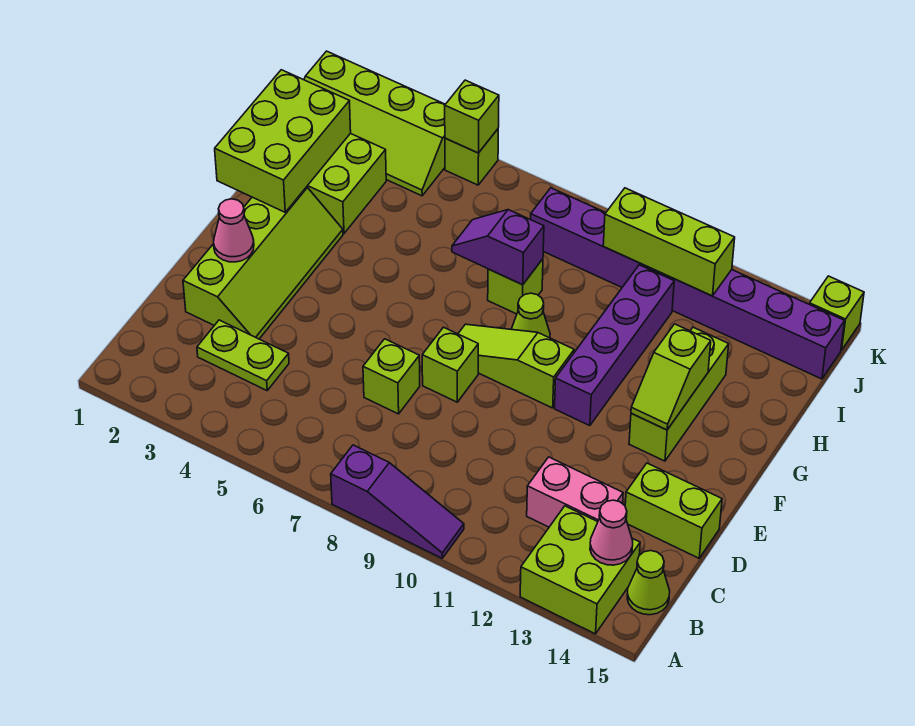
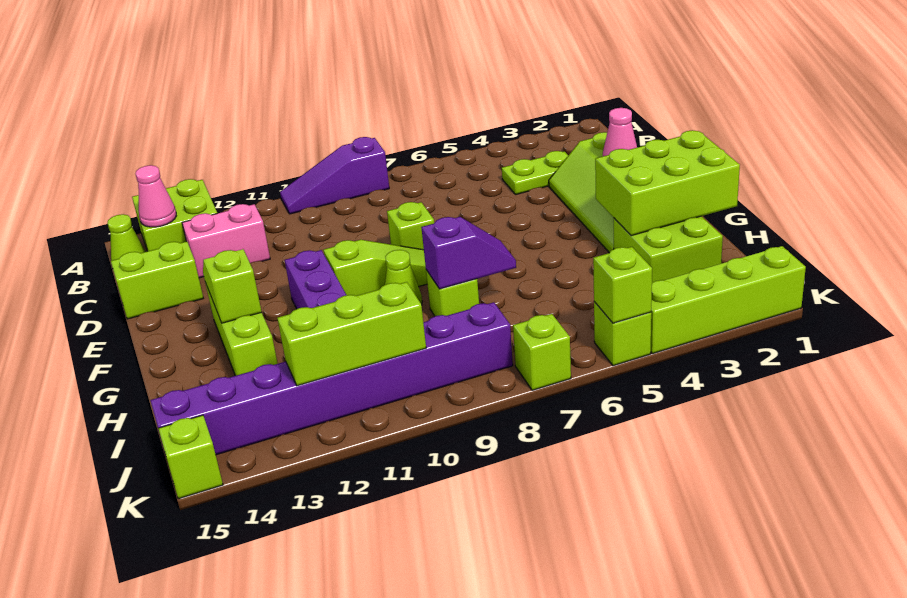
lime 1x1 brick [363,339,420,414] -> lime 1x1 brick moved to [513,314,571,390]
lime 2x3 brick [215,70,351,212] -> lime 2x3 brick turned to [595,130,740,236]

